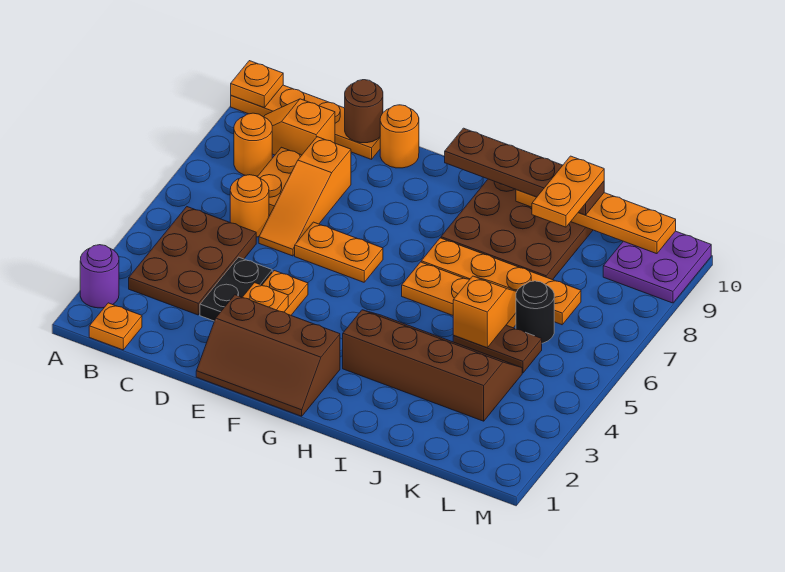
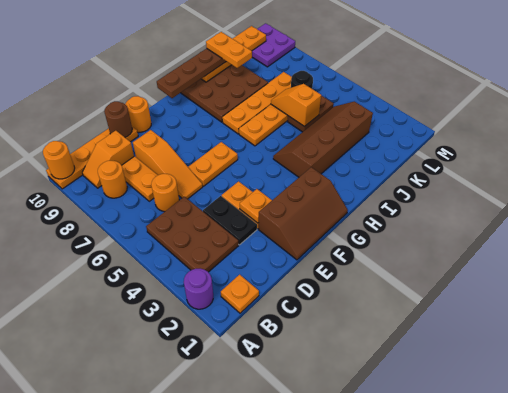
orange 1x1 plate [231,61,283,108] -> orange 1x1 round brick [43,141,75,179]

